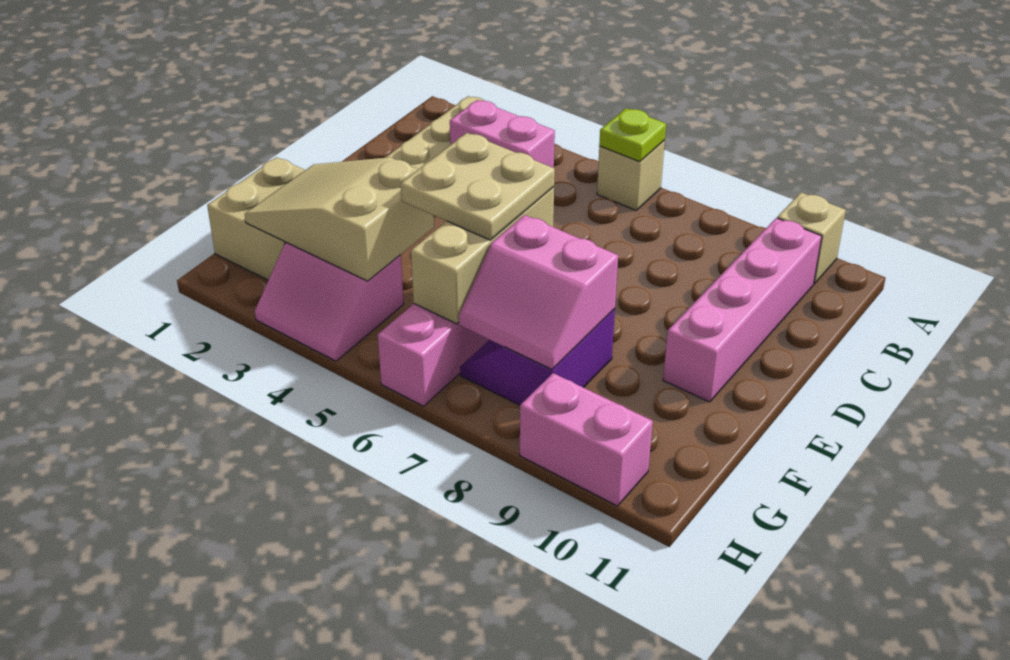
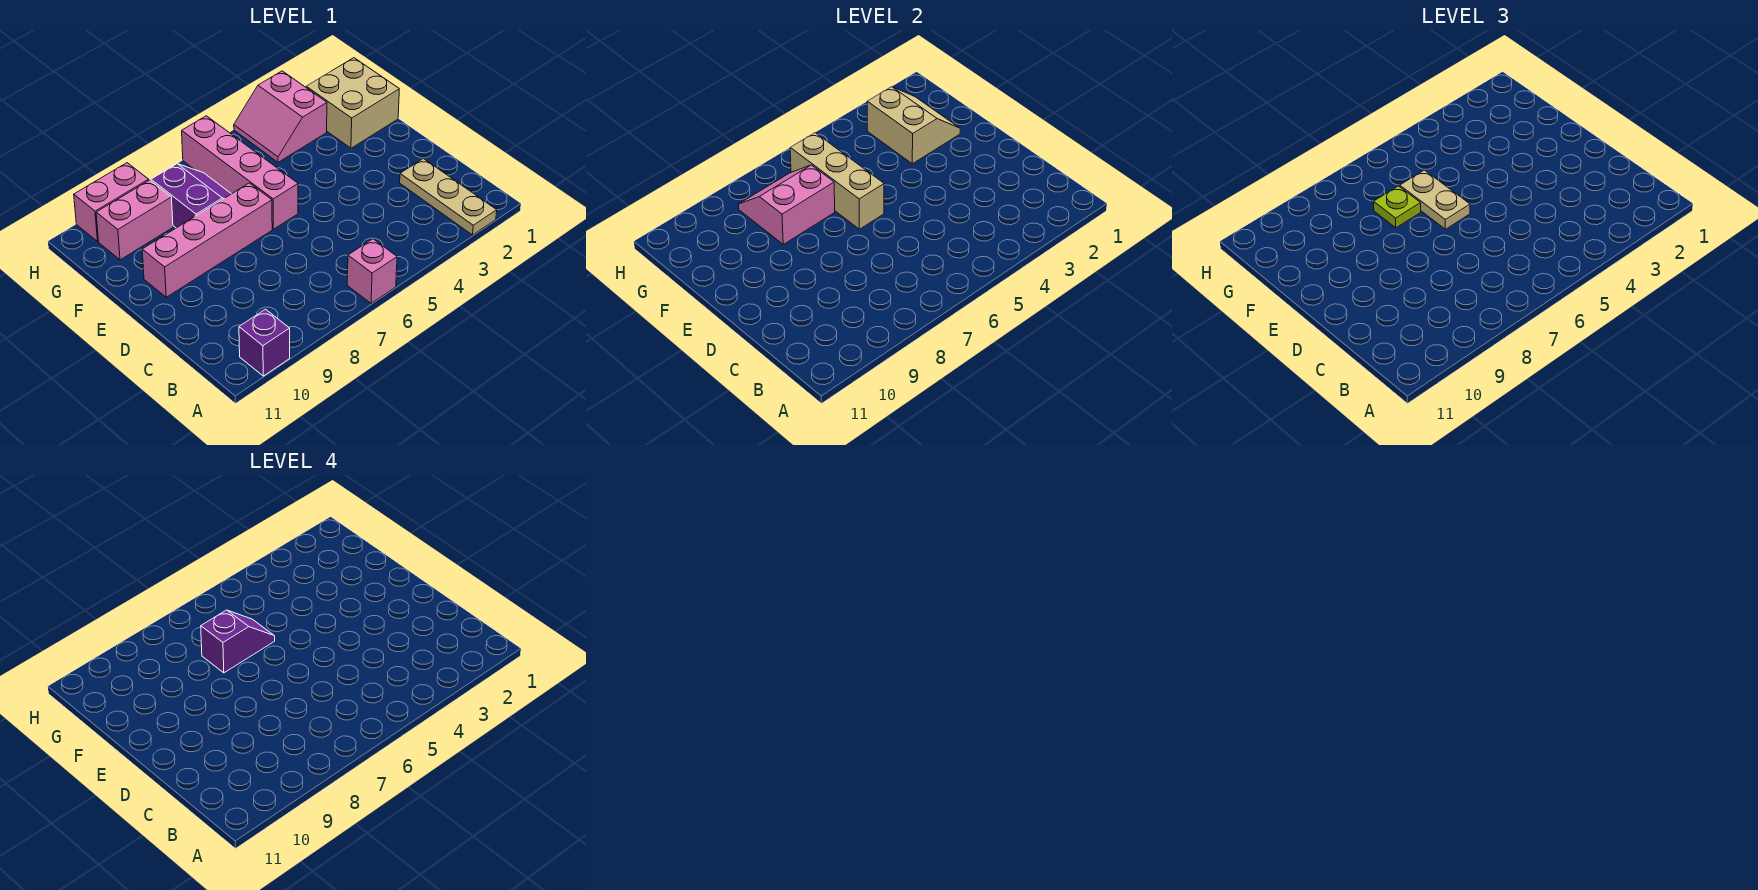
tan 1x1 brick [597,140,665,210] -> pink 1x1 brick [347,239,397,303]
lime 1x1 plate [599,108,666,162] -> lime 1x1 plate moved to [1374,186,1421,228]
tan 1x1 brick [777,193,846,284] -> purple 1x1 brick [239,309,290,376]
pink 1x2 brick [450,100,555,168] -> pink 1x2 brick moved to [96,180,173,260]
pink 1x4 brick [663,218,822,402] -> pink 1x4 brick turned to [142,183,272,297]
tan 2x2 plate [401,133,555,240] -> tan 1x2 plate [1400,170,1470,229]
tan 2x3 slope [245,157,434,281] -> tan 2x2 slope [867,87,960,164]
none -> purple 1x2 slope [201,610,275,673]
pink 2x2 slope [255,242,404,361] -> pink 2x2 slope turned to [234,71,327,162]

